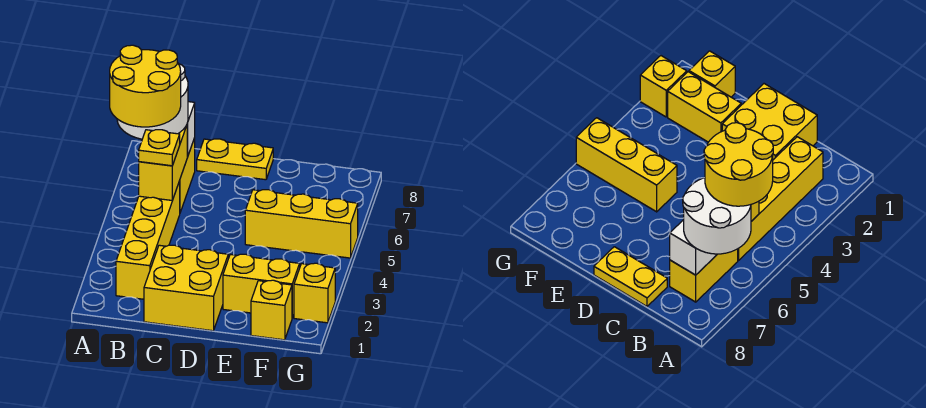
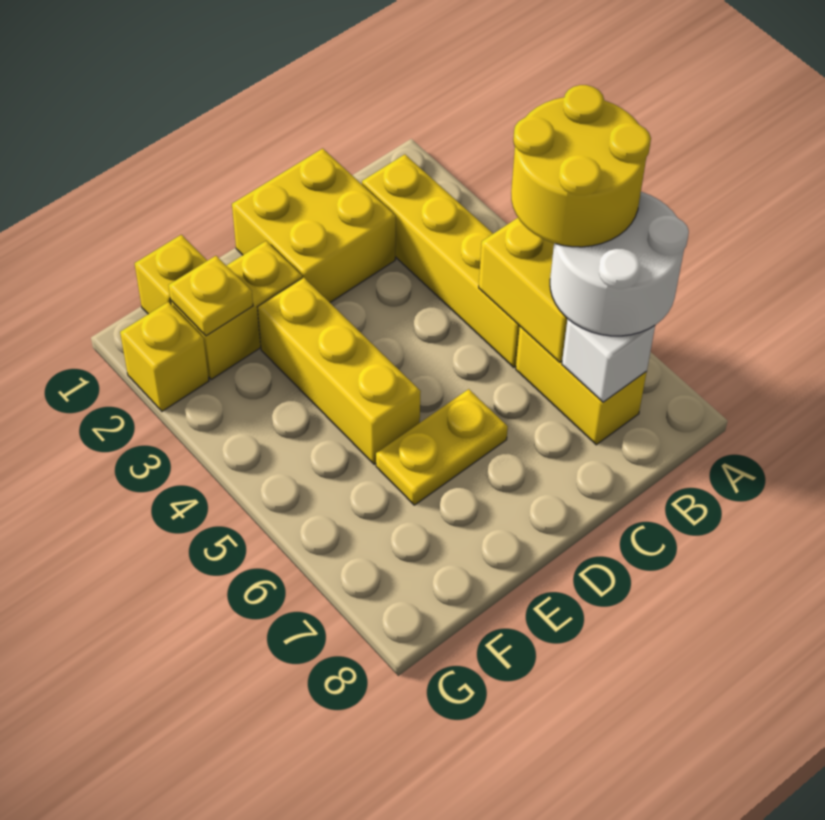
yellow 1x1 plate [139,130,180,166] -> yellow 1x1 plate moved to [168,256,253,336]
yellow 1x2 plate [197,139,273,180] -> yellow 1x2 plate moved to [376,389,508,505]
yellow 1x3 brick [245,190,358,258] -> yellow 1x3 brick turned to [257,277,421,464]

